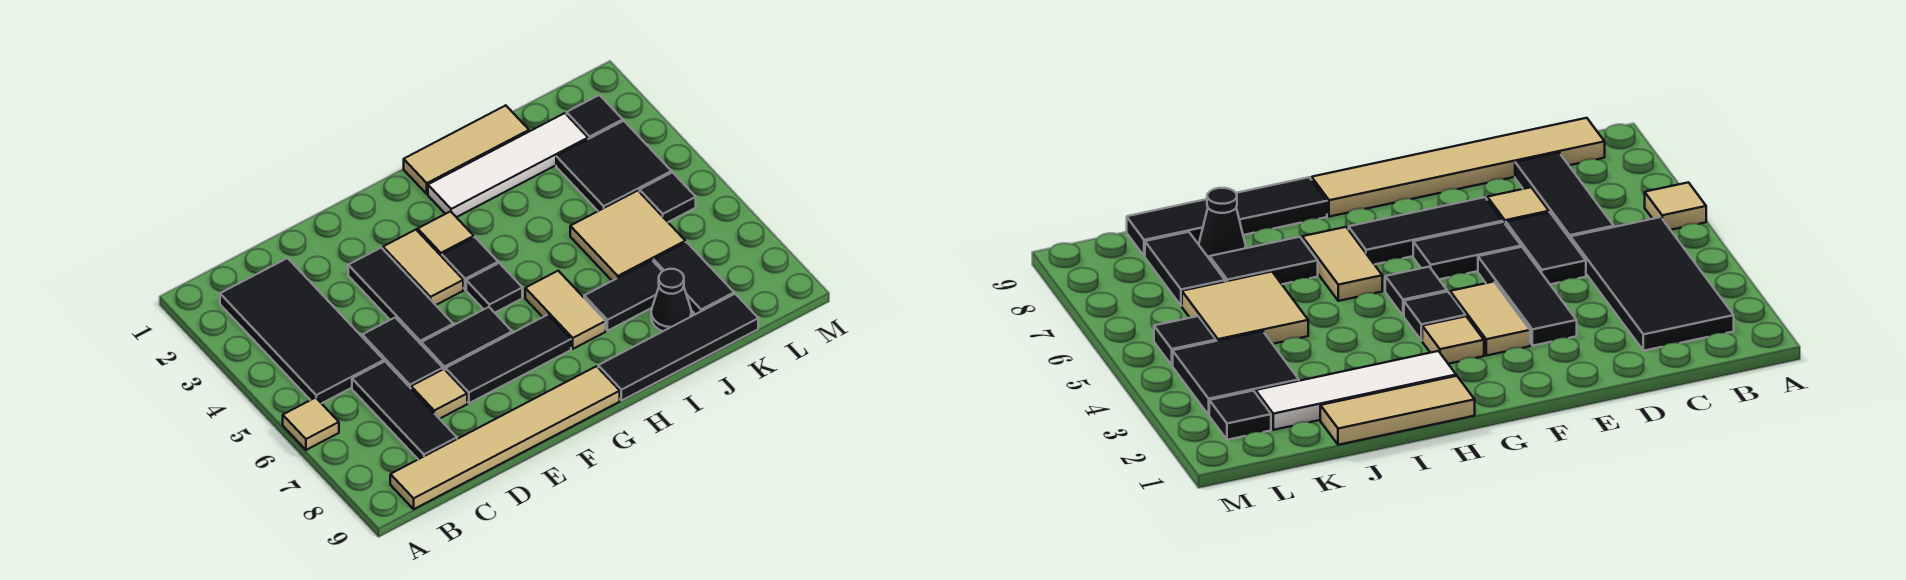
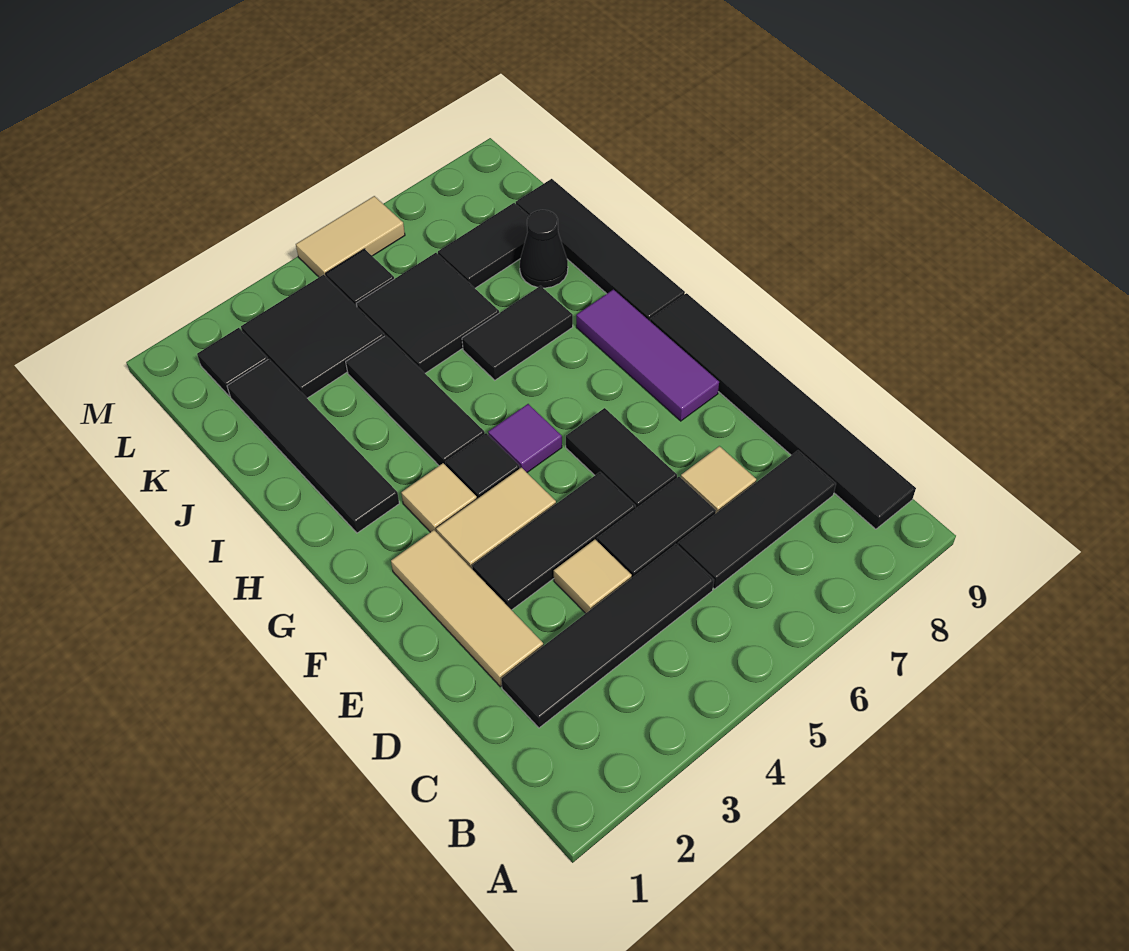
tan 1x1 tile [283,398,339,450] -> tan 1x1 tile moved to [554,540,632,613]
black 2x4 tile [220,258,384,404] -> black 1x4 tile [501,544,714,728]
tan 1x6 tile [390,366,620,509] -> black 1x6 tile [650,293,916,529]
black 1x3 tile [446,315,571,403] -> black 1x3 tile moved to [346,336,485,465]
none -> purple 1x3 tile [576,290,719,421]
black 1x1 tile [466,263,522,313] -> purple 1x1 tile [488,404,562,472]
tan 1x3 tile [404,105,529,194] -> tan 1x3 tile moved to [391,530,543,687]
white 1x4 tile [428,113,588,217] -> black 1x4 tile [227,359,399,533]
tan 1x2 tile [525,271,606,349] -> tan 1x2 tile moved to [296,196,405,277]
black 1x2 tile [584,260,662,331] -> black 1x2 tile turned to [462,286,573,380]
tan 2x2 tile [570,191,685,281] -> black 2x2 tile [356,253,499,373]

